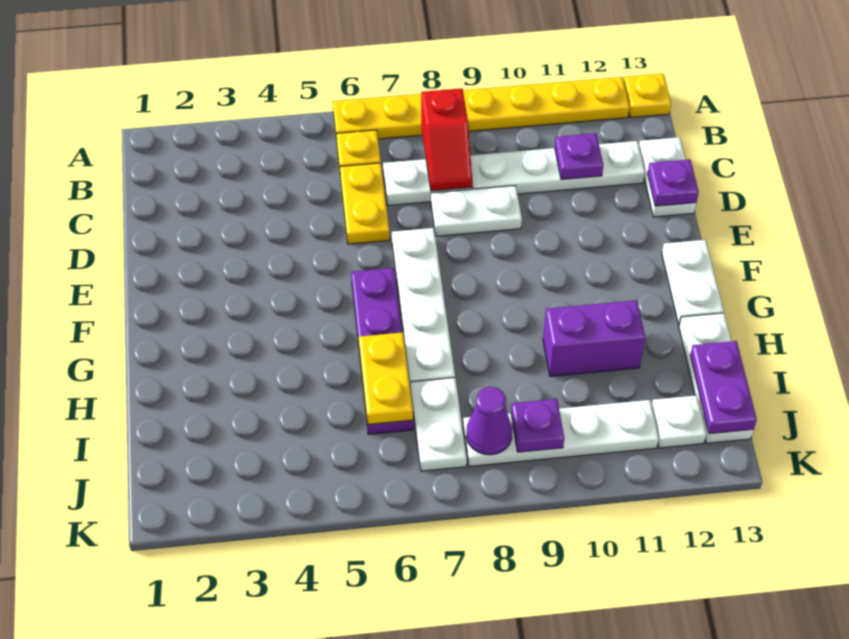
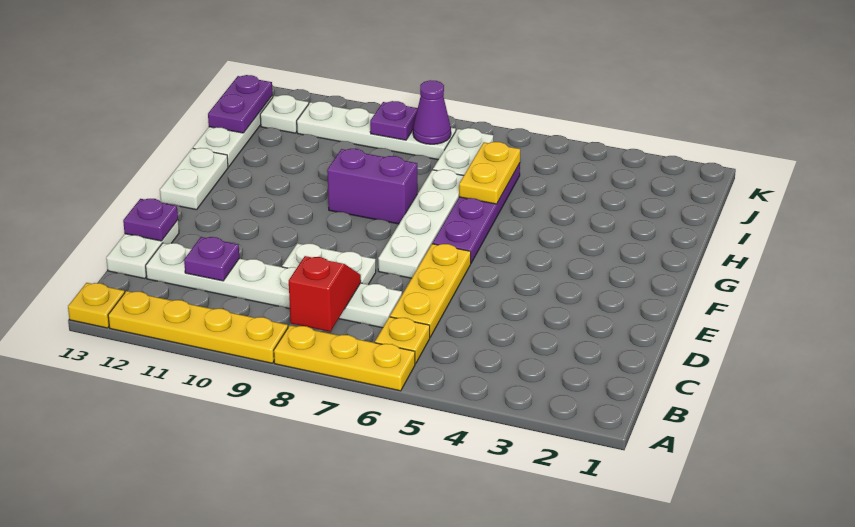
yellow 1x2 plate [340,163,390,244] -> yellow 1x3 plate [390,244,471,337]
purple 1x2 brick [543,300,645,376] -> purple 1x2 brick moved to [327,148,417,224]

